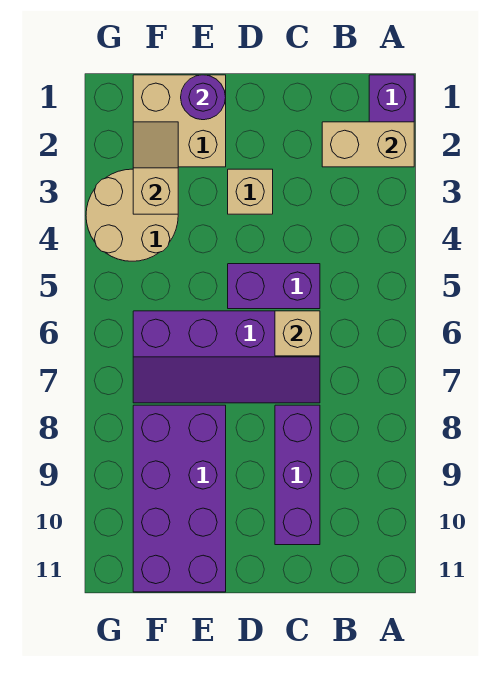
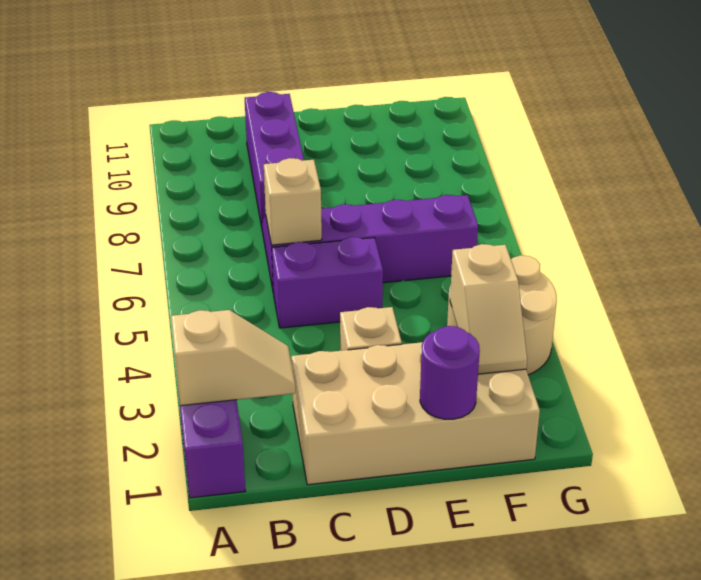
tan 1x2 brick [322,122,414,167] -> tan 1x2 slope [171,310,295,406]
tan 2x2 brick [133,75,226,167] -> tan 2x4 brick [291,342,540,485]
purple 2x4 brick [133,405,226,592] -> none

